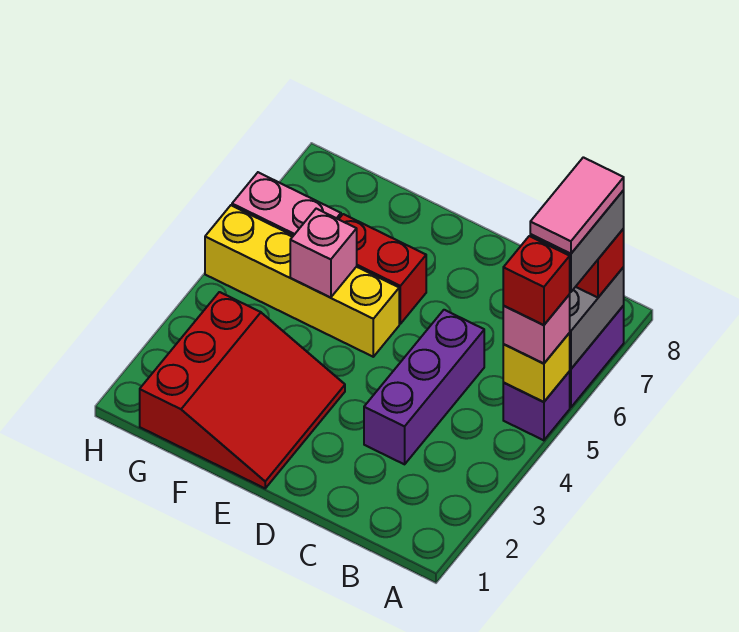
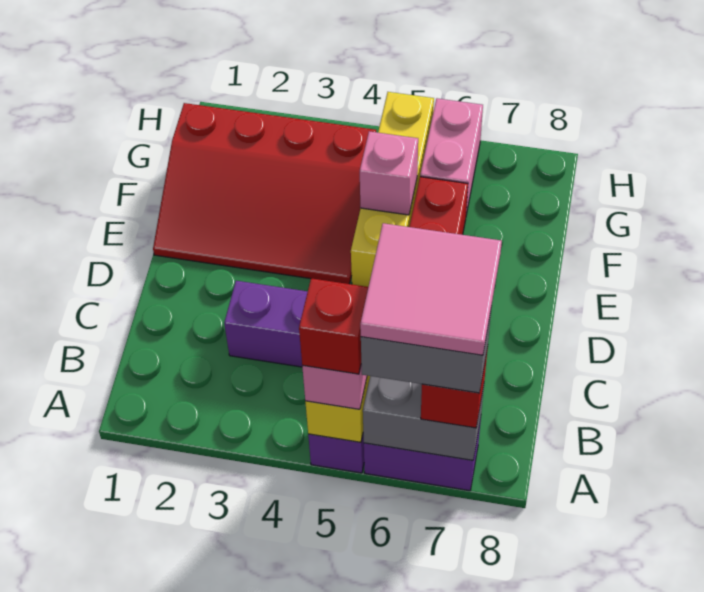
pink 1x2 tile [530,157,624,254] -> pink 2x2 tile [360,223,502,355]
red 3x3 slope [140,292,345,488] -> red 3x4 slope [153,103,376,284]

